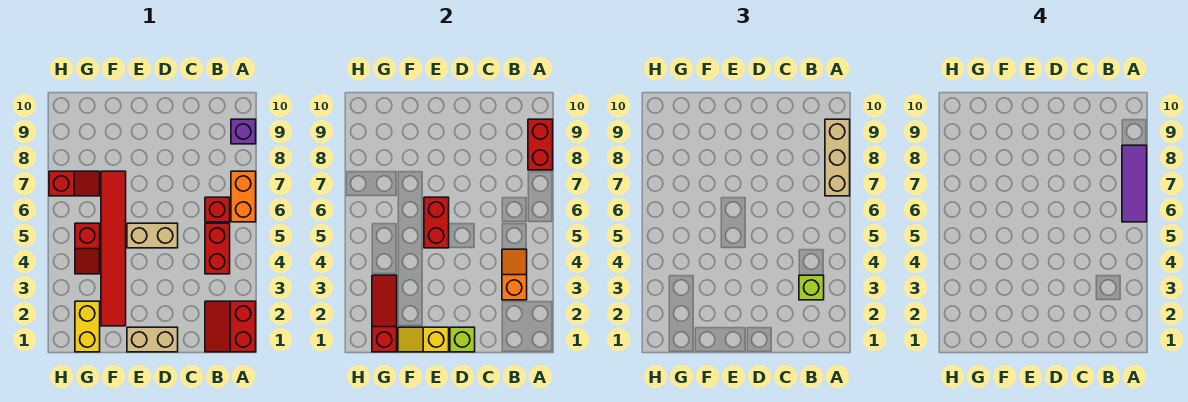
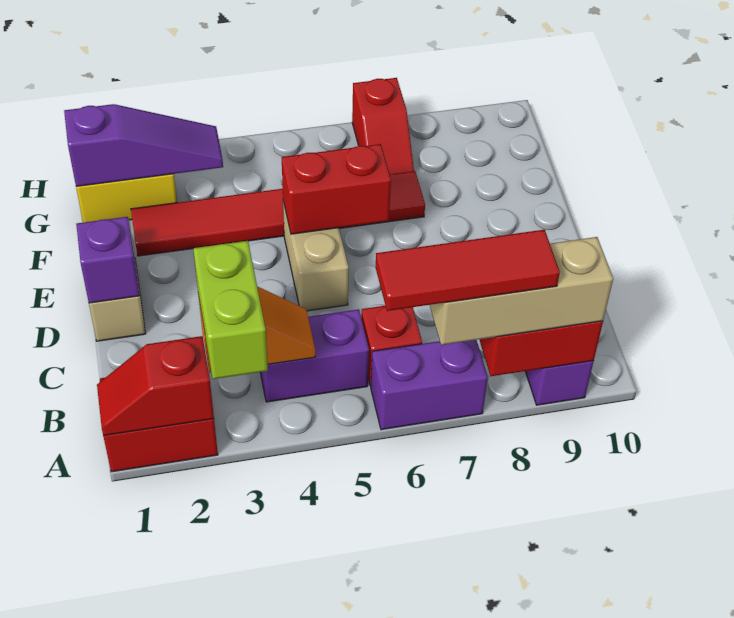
orange 1x2 brick [231,171,256,222] -> purple 1x2 brick [371,340,488,430]
purple 1x3 tile [1122,145,1147,222] -> red 1x3 tile [376,230,560,311]
lime 1x1 brick [799,275,824,300] -> lime 1x2 brick [193,241,268,379]
red 1x2 brick [205,223,230,274] -> purple 1x2 brick [260,309,369,402]
lime 1x1 brick [450,327,475,352] -> purple 1x1 brick [76,217,140,303]
yellow 1x2 slope [398,327,449,352] -> none
red 1x3 slope [372,275,397,352] -> purple 1x3 slope [64,104,223,186]
red 1x2 slope [75,223,100,274] -> red 1x2 slope moved to [97,336,214,436]

